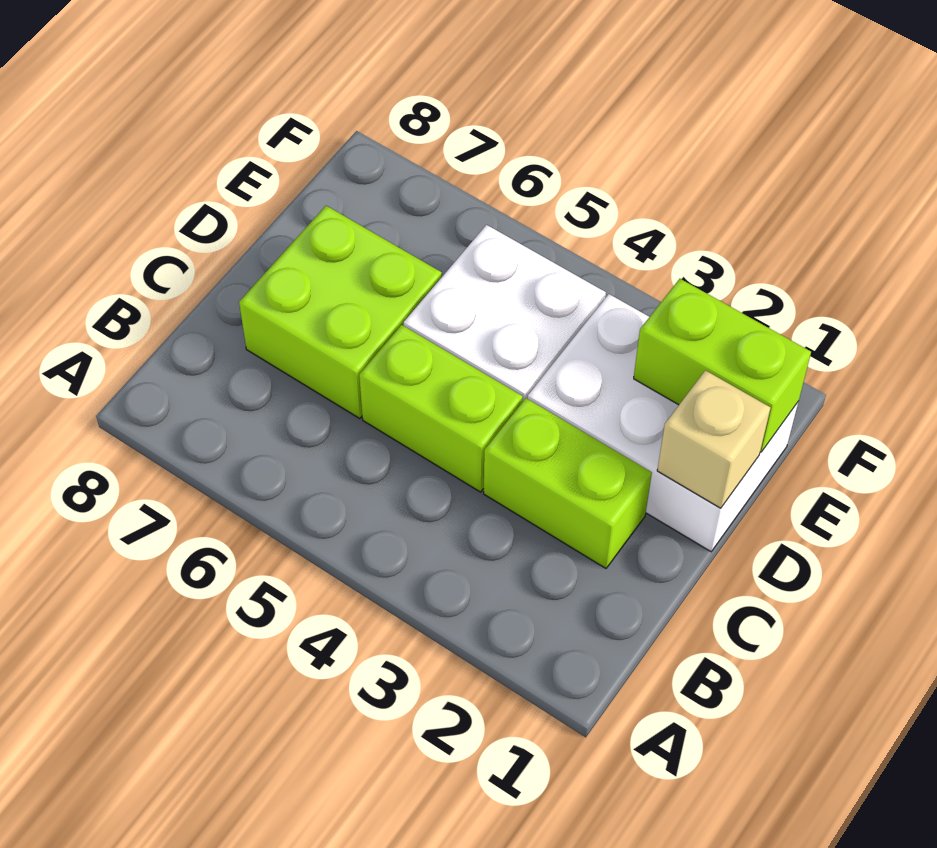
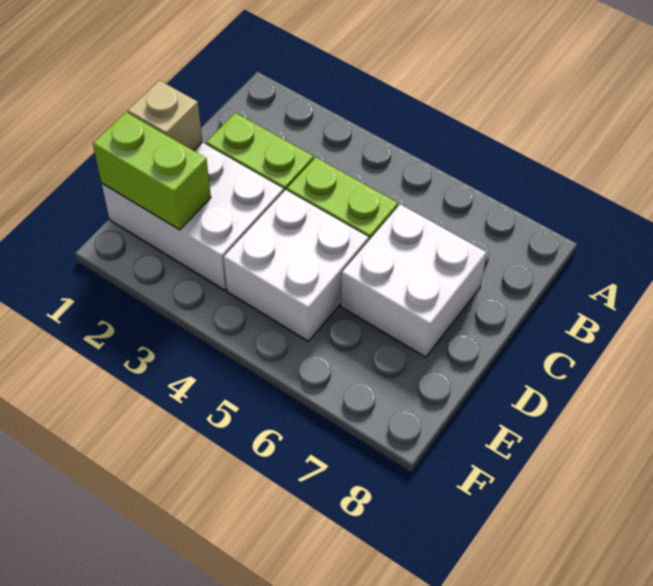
lime 2x2 brick [239,206,442,418] -> white 2x2 brick [341,204,487,357]

